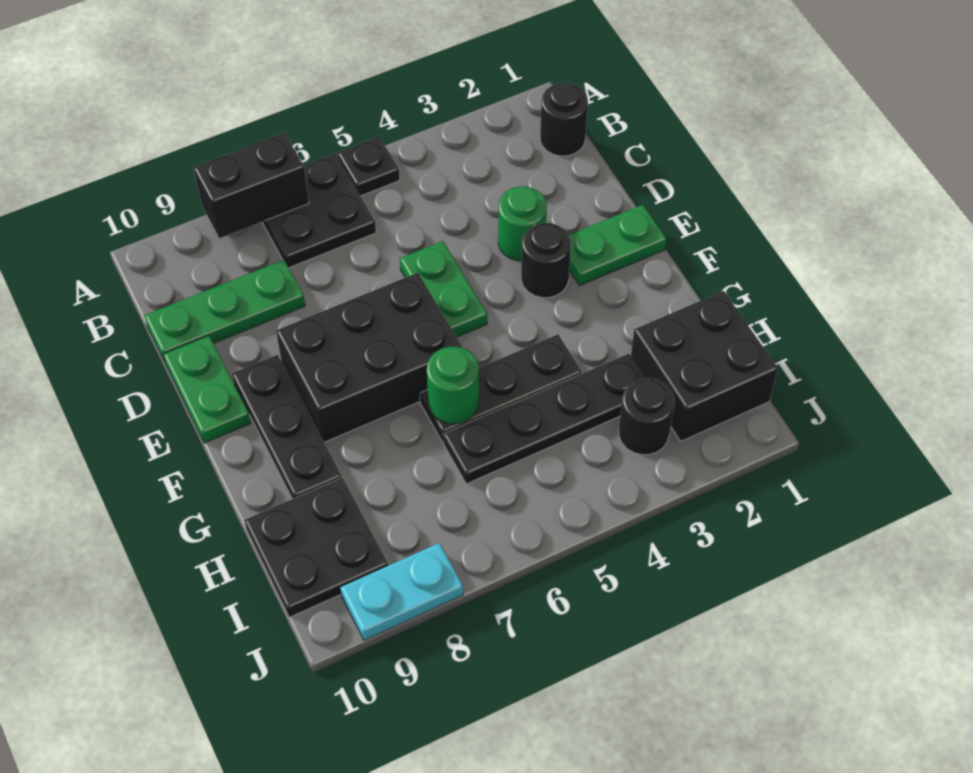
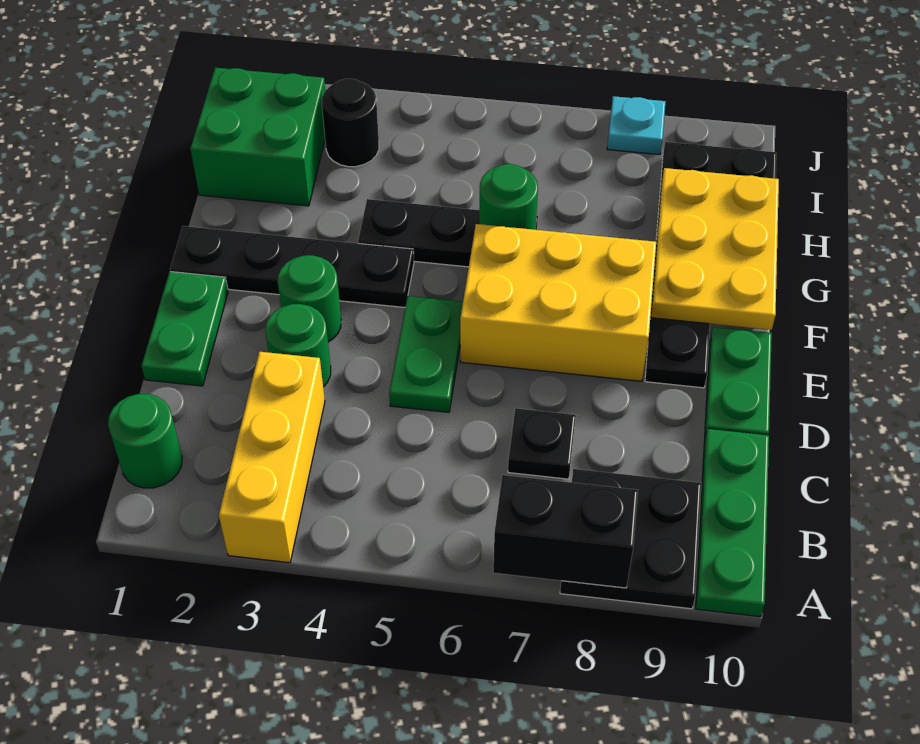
none -> yellow 1x3 brick [219,352,325,563]
black 1x1 plate [337,137,400,196] -> black 1x1 plate moved to [508,408,576,479]
black 2x2 plate [262,154,376,268] -> black 2x2 plate moved to [560,469,701,609]
black 1x1 round brick [540,83,588,156] -> green 1x1 round brick [108,394,182,488]
green 1x3 plate [144,260,305,361] -> green 1x3 plate turned to [696,429,769,617]
green 1x2 plate [569,205,666,286] -> green 1x2 plate turned to [141,272,228,386]
black 1x1 round brick [521,223,571,298] -> green 1x1 round brick [278,255,341,342]
black 2x3 brick [276,273,463,442] -> yellow 2x3 brick [460,224,656,381]
none -> yellow 2x3 plate [651,168,779,330]
black 2x2 brick [631,291,778,441] -> green 2x2 brick [190,68,325,206]
black 1x4 plate [443,354,645,484] -> black 1x4 plate moved to [170,226,414,307]
cyan 1x2 plate [340,543,463,641] -> cyan 1x1 plate [607,96,666,155]

